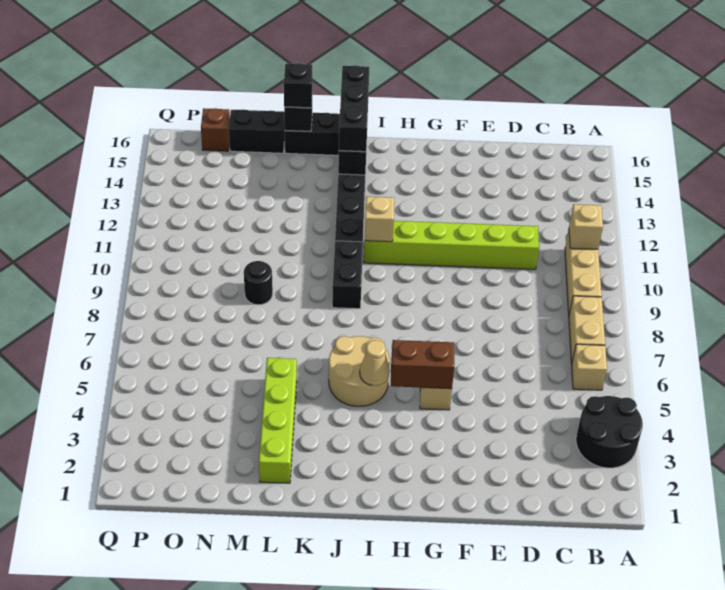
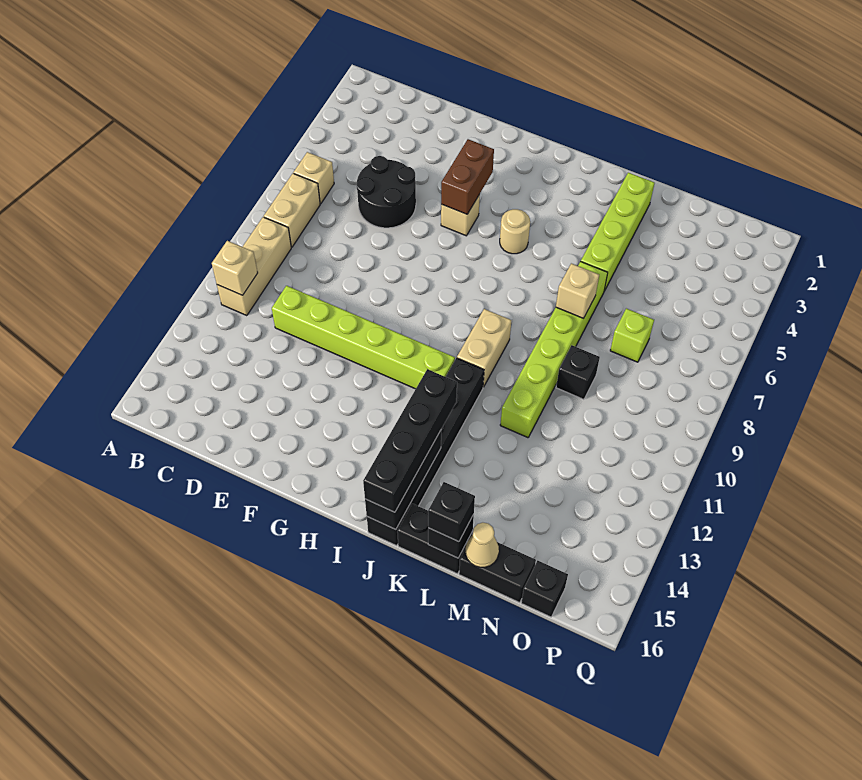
black 2x2 round brick [576,396,643,468] -> black 2x2 round brick moved to [357,156,416,228]
brown 1x2 brick [391,340,454,389] -> brown 1x2 brick turned to [441,139,494,214]
tan 2x2 round brick [329,336,390,406] -> tan 1x1 round brick [500,209,530,254]
tan 1x1 cone [360,340,390,386] -> tan 1x1 cone moved to [466,523,499,567]
tan 1x1 brick [364,197,394,242] -> tan 1x1 brick moved to [556,263,599,318]
black 1x2 brick [332,241,363,309] -> tan 1x2 brick [457,309,511,387]
black 1x3 brick [339,65,369,152] -> black 1x4 brick [363,369,457,512]
none -> lime 1x6 brick [500,262,608,438]
black 1x1 round brick [244,261,273,305] -> black 1x1 brick [556,345,600,399]
none -> lime 1x1 brick [610,308,654,362]
brown 1x1 brick [201,108,230,151] -> black 1x1 brick [521,561,568,617]

